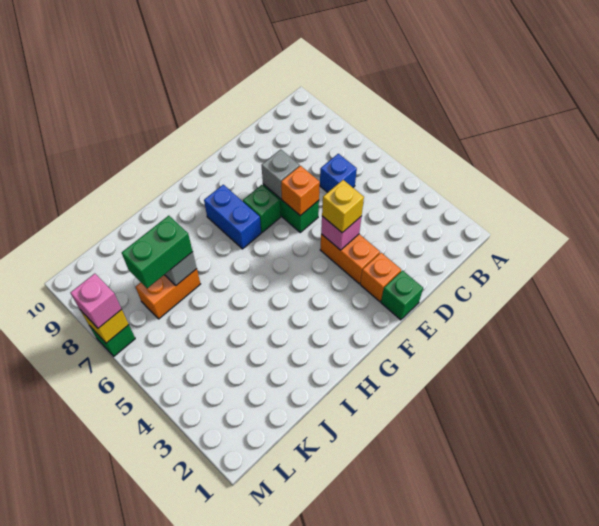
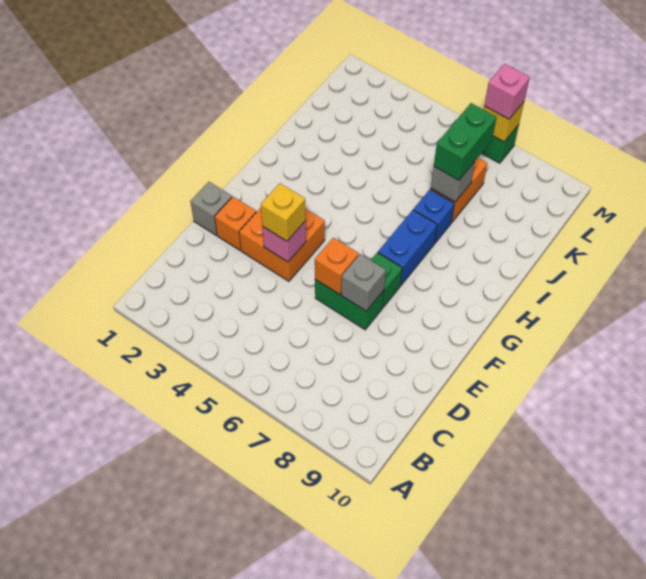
blue 1x1 brick [320,154,357,192] -> blue 1x1 brick moved to [413,189,454,243]
green 1x1 brick [381,271,423,320] -> grey 1x1 brick [190,182,232,235]
orange 1x2 brick [320,234,380,284] -> orange 2x2 brick [239,208,325,281]
blue 1x2 brick [204,185,261,249] -> blue 1x2 brick turned to [378,210,437,285]

